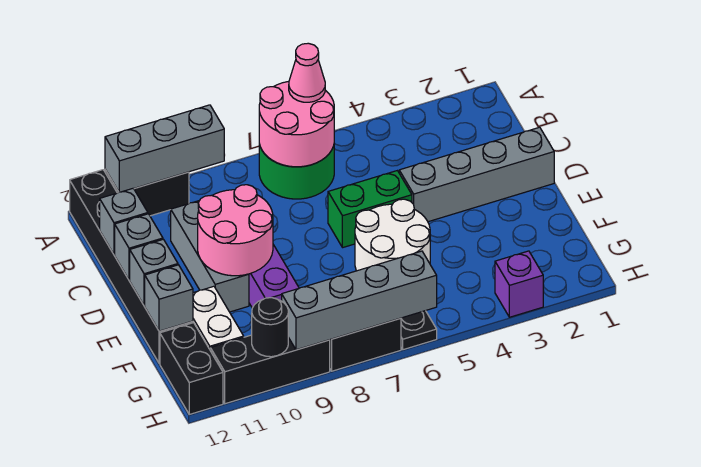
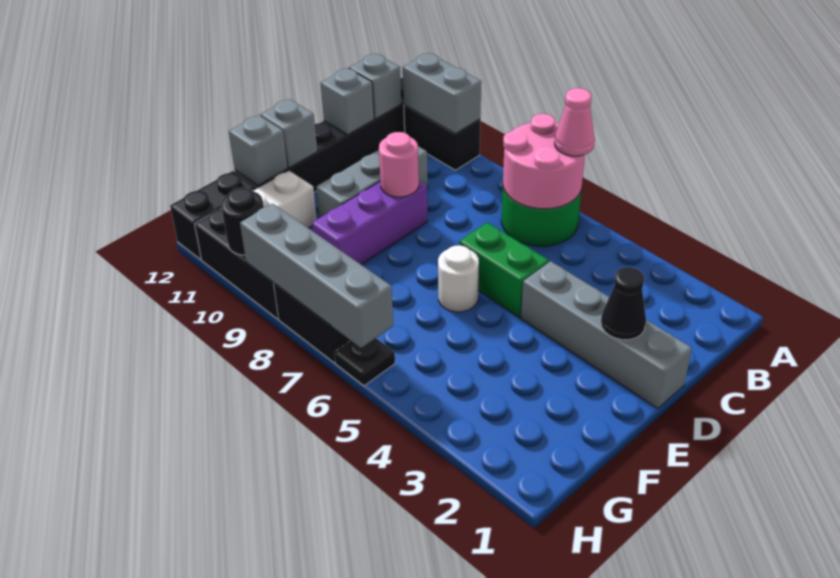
grey 1x3 brick [105,105,224,192] -> grey 1x2 brick [403,53,481,134]
none -> black 1x1 cone [601,267,646,340]
pink 2x2 round brick [198,185,273,276] -> pink 1x1 round brick [379,132,419,197]
grey 1x1 brick [115,214,163,280] -> grey 1x1 brick moved to [349,54,401,119]
white 2x2 round brick [355,199,430,271] -> white 1x1 round brick [438,245,479,312]
purple 1x1 brick [495,251,543,317] -> none

